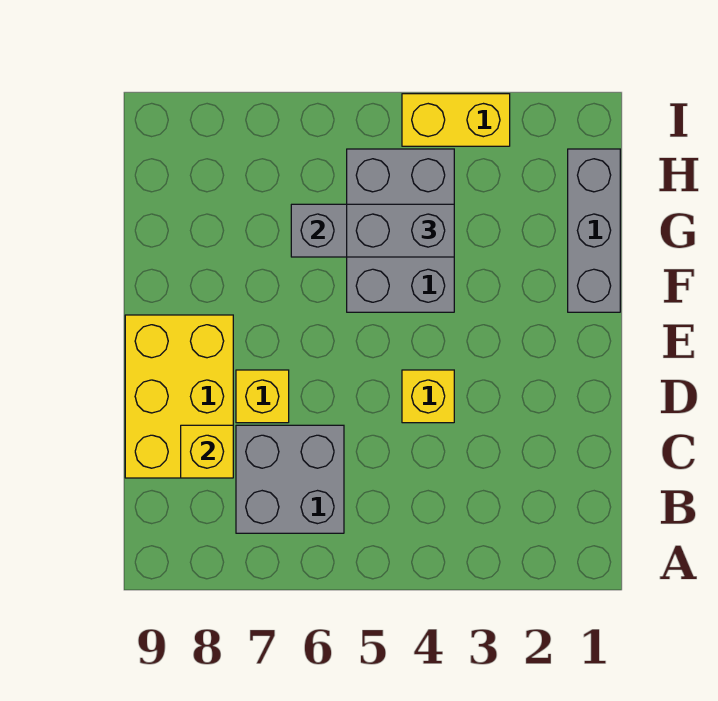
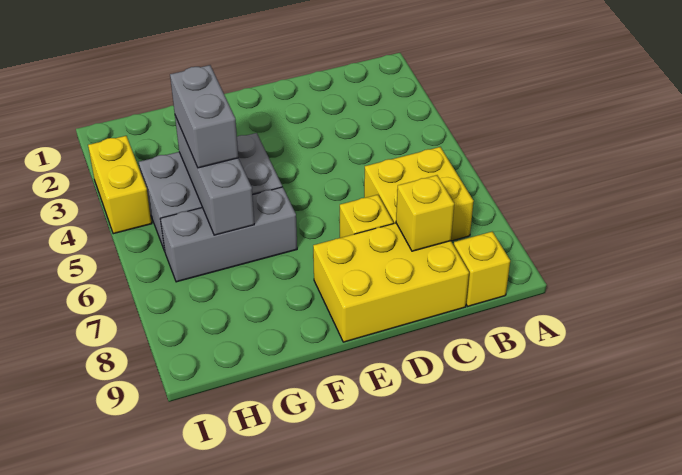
grey 2x2 brick [236,425,344,533] -> yellow 2x2 brick [364,147,474,241]
yellow 1x1 brick [402,370,454,423] -> yellow 1x1 brick moved to [454,232,510,306]
grey 1x3 brick [568,149,620,312] -> grey 1x3 brick moved to [160,187,297,282]

